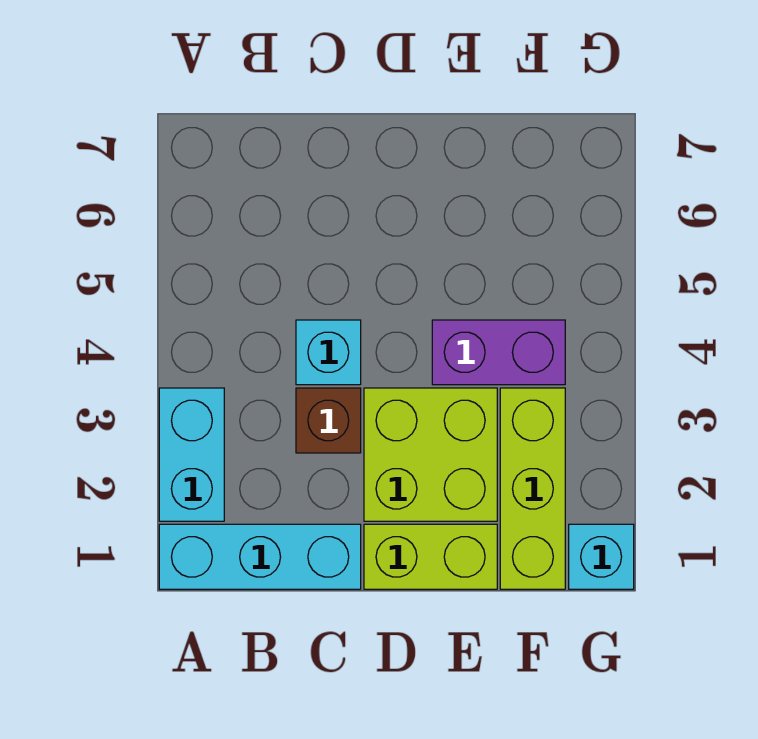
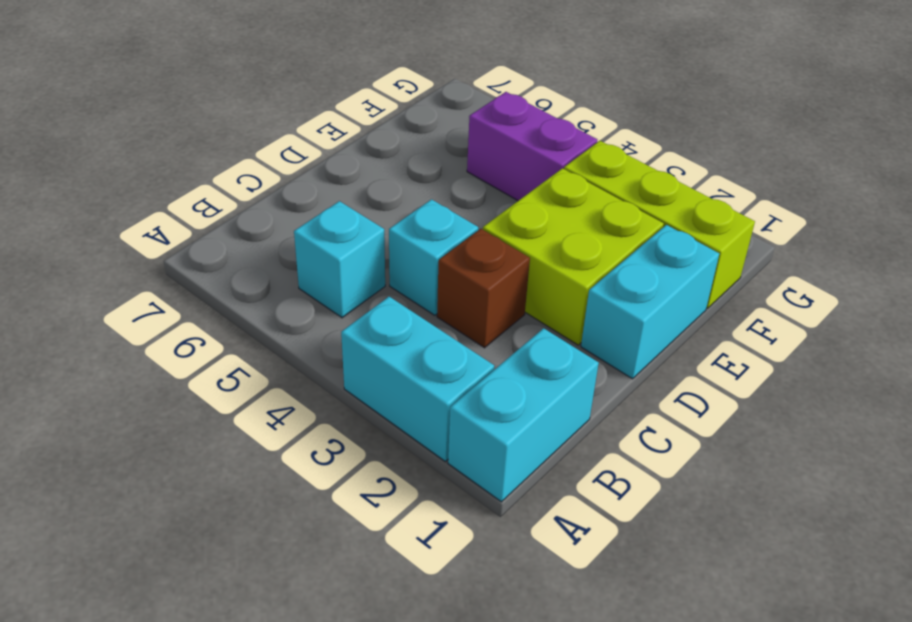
cyan 1x3 brick [159,524,361,589] -> cyan 1x2 brick [448,328,599,502]
lime 1x2 brick [364,524,497,589] -> cyan 1x2 brick [581,225,719,379]
purple 1x2 brick [432,320,565,385] -> purple 1x2 brick turned to [467,92,597,201]
cyan 1x1 brick [569,524,634,589] -> cyan 1x1 brick moved to [294,201,385,318]

